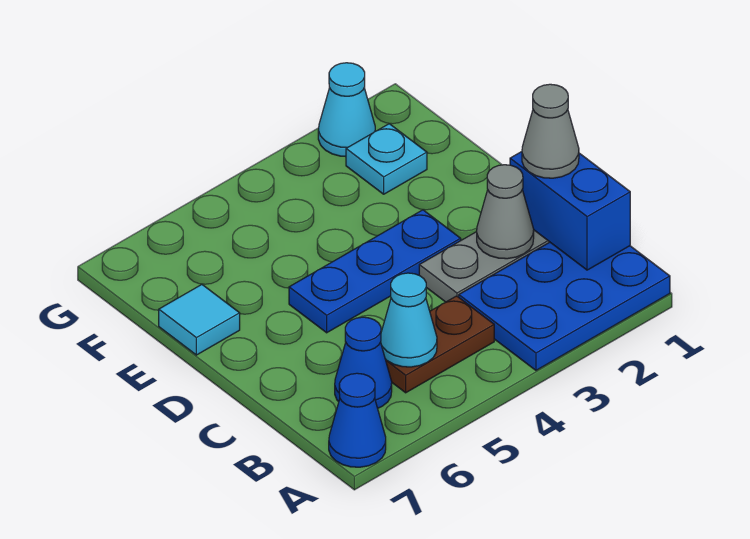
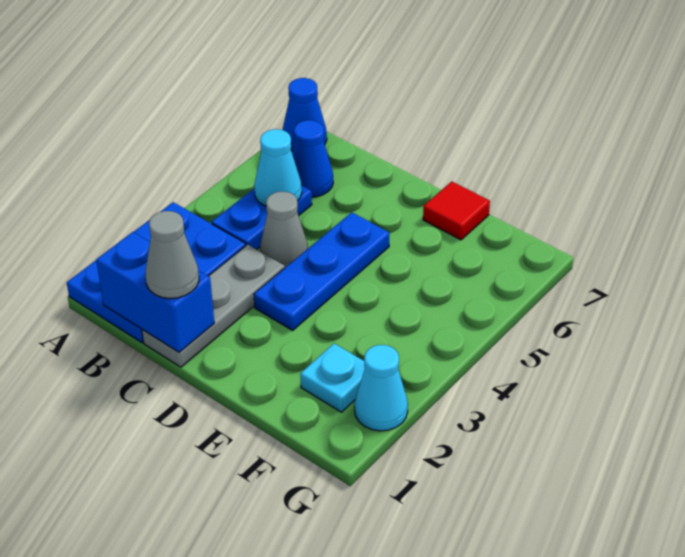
brown 1x2 plate [385,296,494,393] -> blue 1x2 plate [212,185,312,249]
grey 1x1 cone [477,165,534,259] -> grey 1x1 cone moved to [260,192,308,267]
cyan 1x1 tile [159,285,240,355] -> red 1x1 tile [423,182,490,240]

